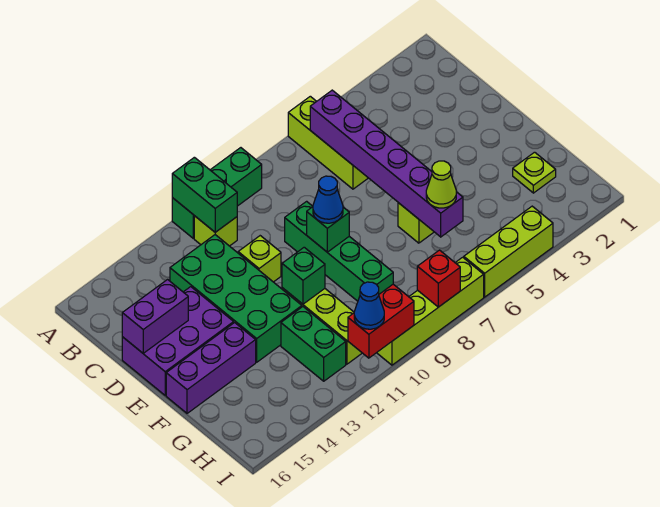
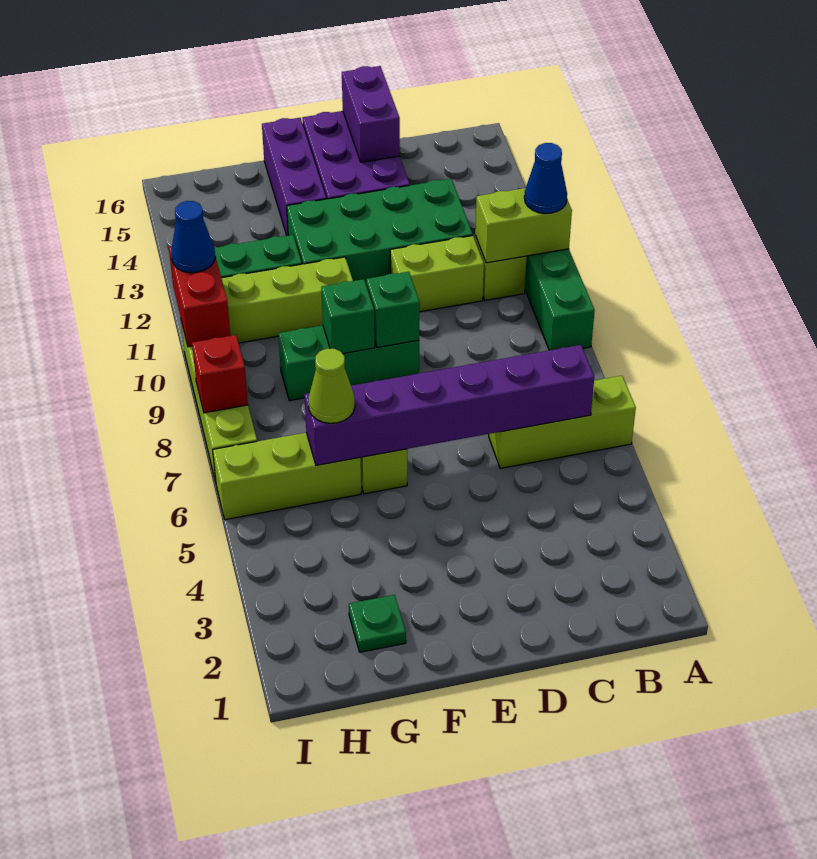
green 1x2 brick [172,157,237,232] -> lime 1x2 brick [475,188,572,263]
green 1x4 brick [285,201,393,301] -> green 1x3 brick [278,325,419,401]
lime 1x1 brick [238,236,281,282] -> lime 1x2 brick [390,236,484,312]
blue 1x1 cone [313,176,343,223] -> blue 1x1 cone moved to [524,143,567,214]
green 1x1 brick [282,247,325,304] -> green 1x1 brick moved to [321,279,375,354]
lime 1x1 plate [513,152,556,193] -> green 1x1 plate [349,595,406,652]
lime 1x3 brick [464,206,553,297] -> lime 1x3 brick turned to [213,433,361,520]

